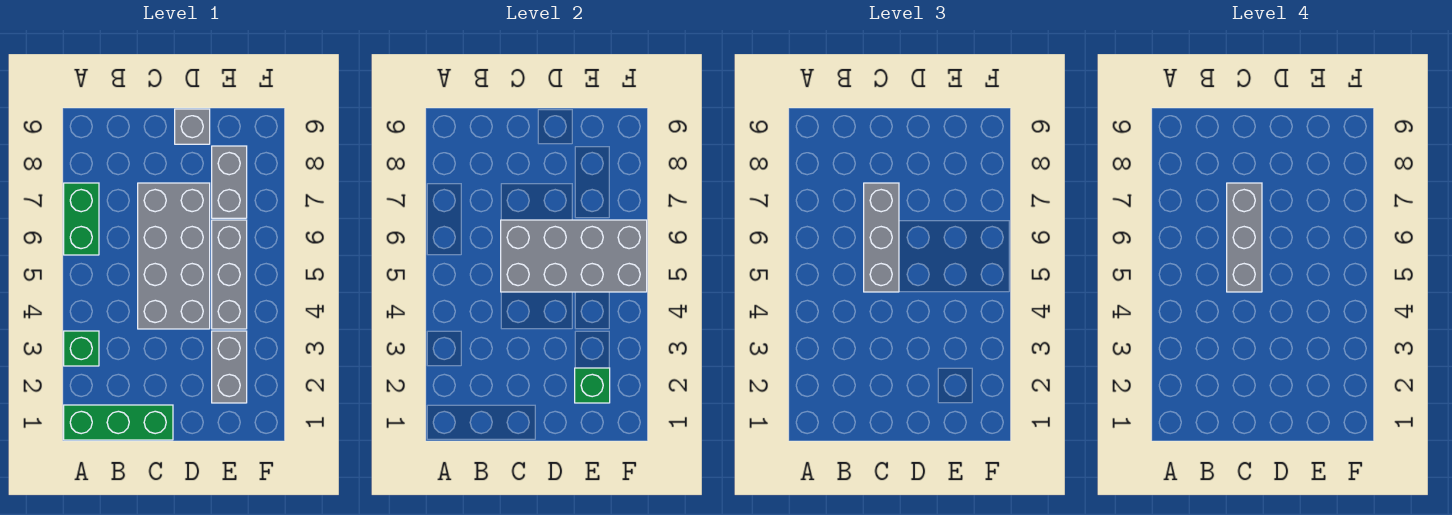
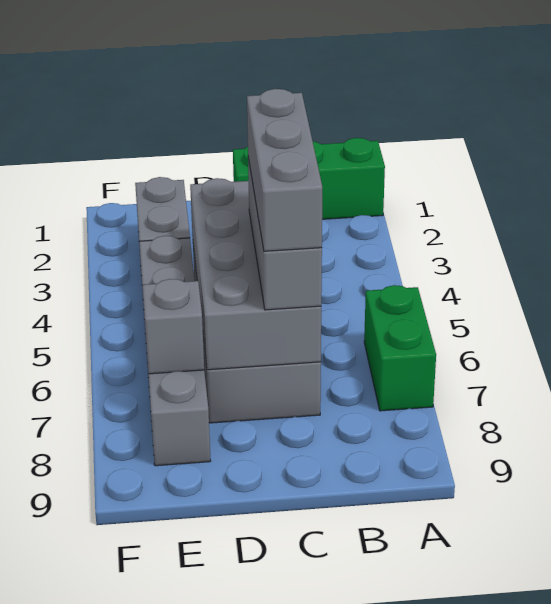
green 1x1 brick [64,331,99,366] -> none
grey 2x4 brick [501,220,647,292] -> grey 2x4 brick turned to [190,178,321,370]
grey 1x1 brick [175,109,210,144] -> grey 1x1 brick moved to [142,279,204,374]
green 1x1 brick [575,368,610,403] -> none

